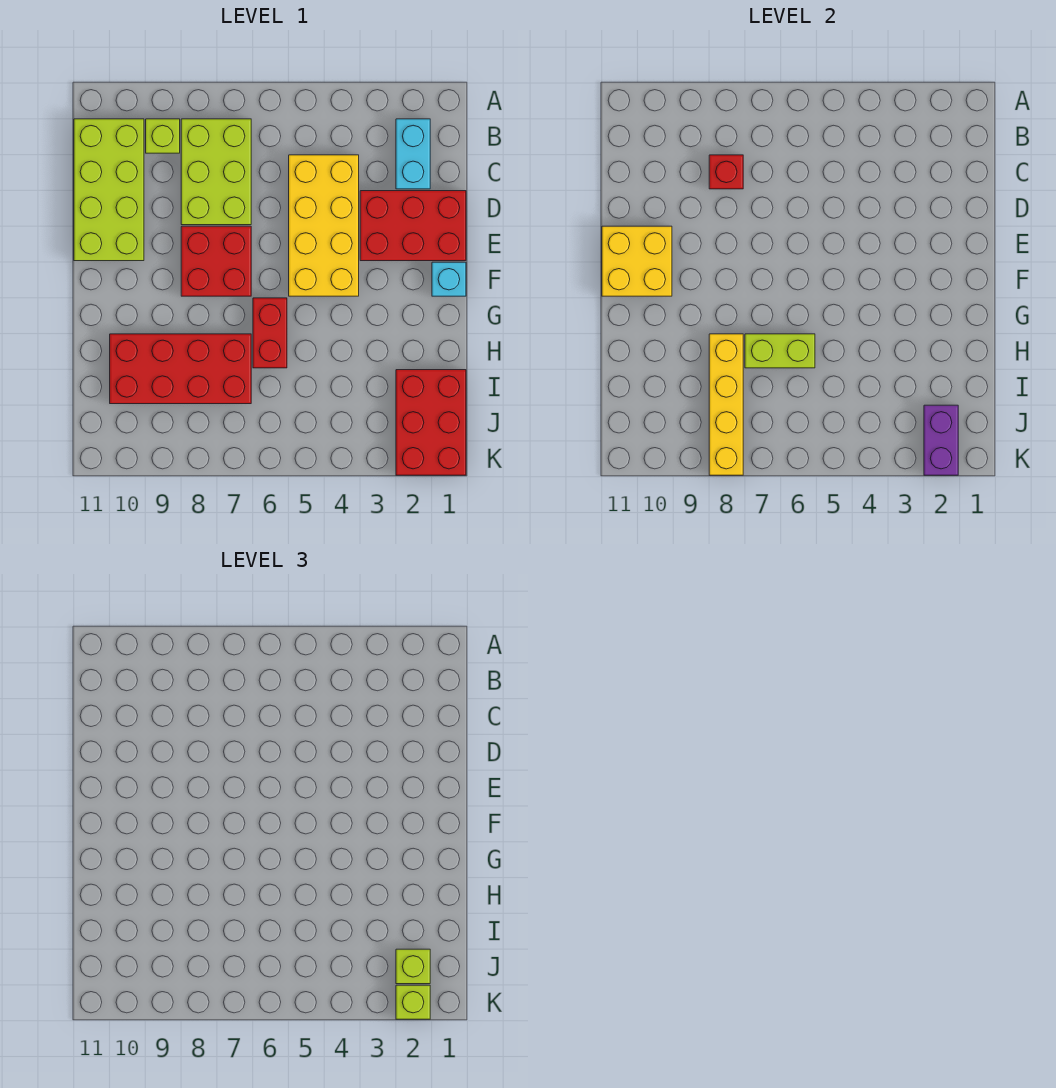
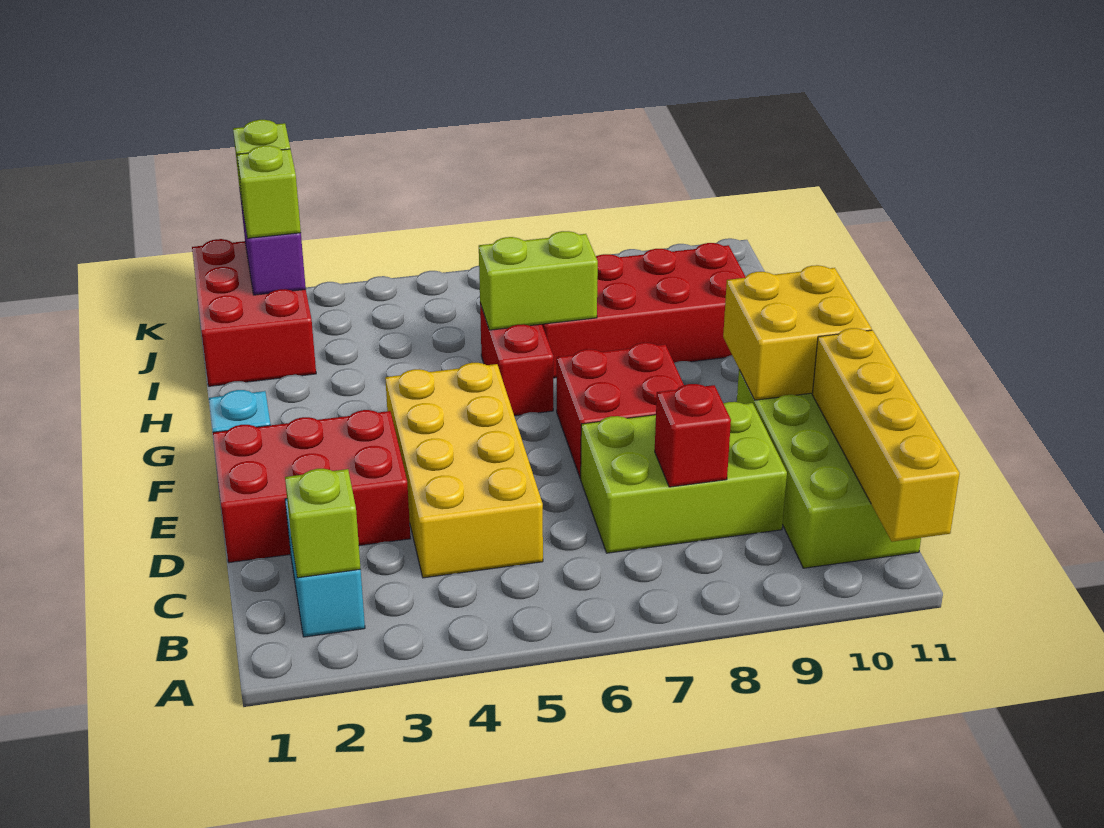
lime 2x3 brick [181,119,251,225] -> lime 2x3 brick turned to [581,402,787,553]
lime 1x1 brick [146,119,180,153] -> lime 1x1 brick moved to [285,469,361,578]
yellow 1x4 brick [709,334,743,475] -> yellow 1x4 brick moved to [812,328,960,542]

